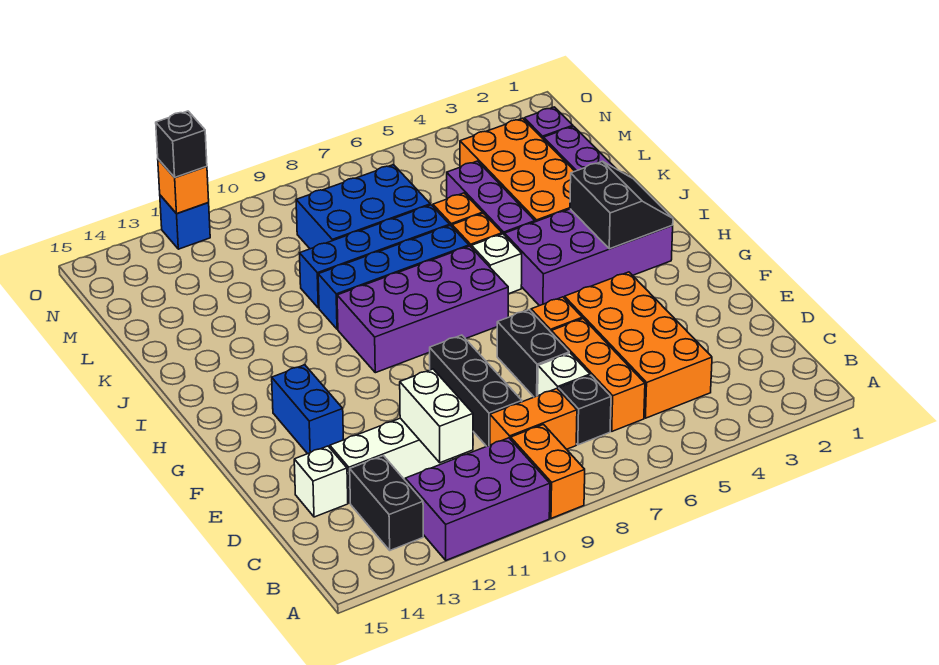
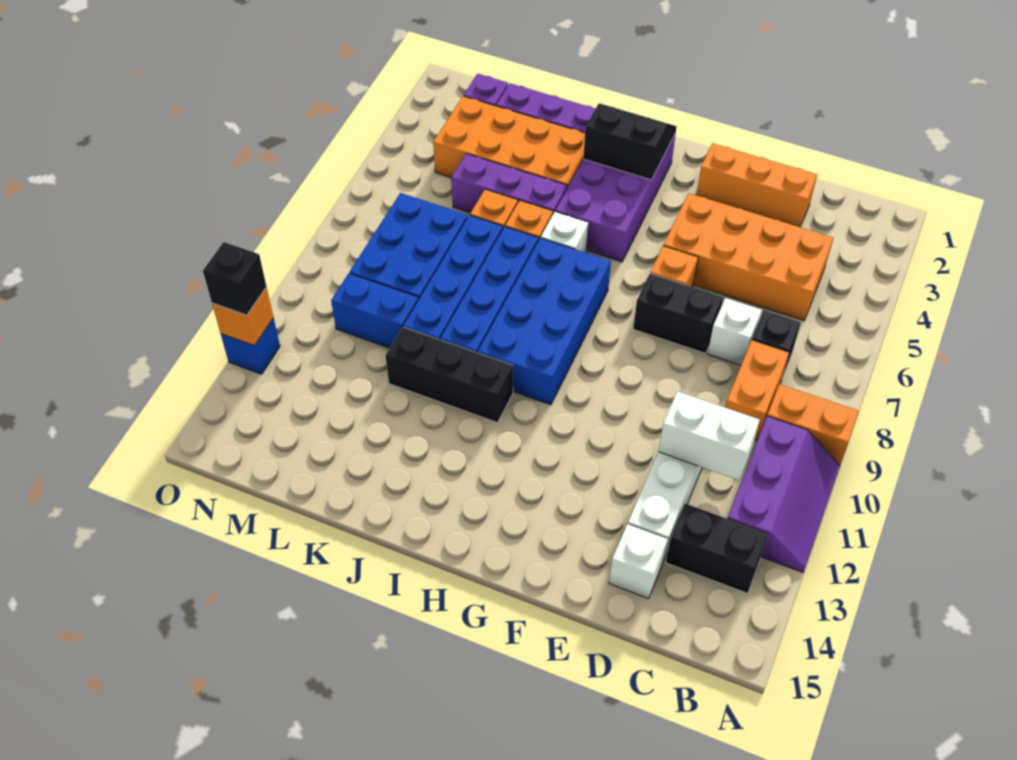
purple 2x3 brick [405,438,550,560] -> purple 2x3 slope [728,416,840,572]
orange 1x3 brick [551,319,645,431] -> orange 1x3 brick moved to [697,143,817,227]
black 1x3 brick [430,335,522,446] -> black 1x3 brick moved to [386,327,513,423]
blue 1x2 brick [272,365,343,454] -> blue 1x2 brick moved to [331,273,419,348]
purple 2x4 brick [337,246,508,373] -> blue 2x4 brick [478,238,611,405]

